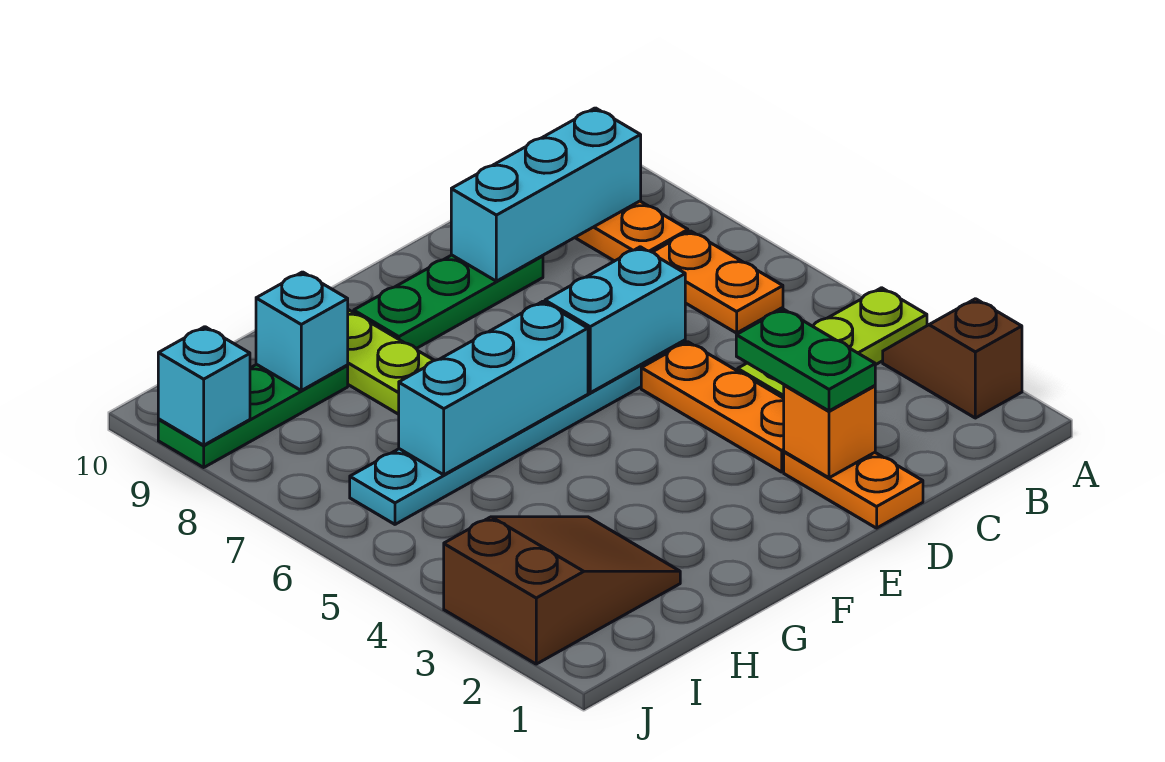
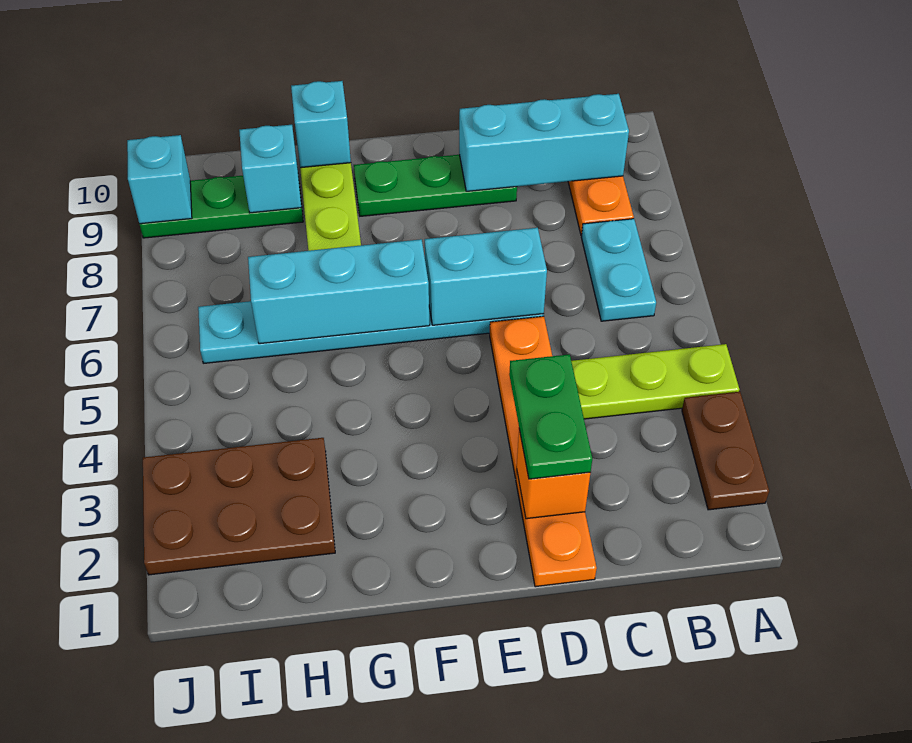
brown 1x2 slope [883,299,1022,418] -> brown 1x2 plate [682,392,769,510]
orange 1x2 plate [653,231,783,333] -> cyan 1x2 plate [581,219,656,321]
none -> cyan 1x1 brick [291,81,351,168]
brown 2x3 slope [444,517,680,664] -> brown 2x3 plate [143,438,335,575]

